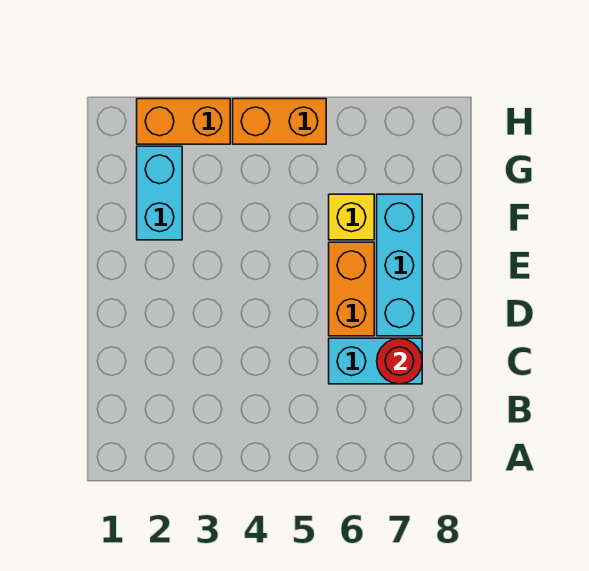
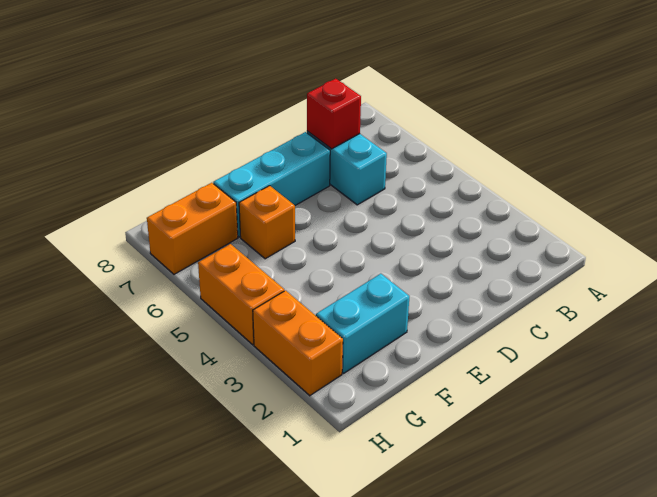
red 1x1 round brick [377,338,422,384] -> red 1x1 brick [307,79,361,149]
orange 1x2 brick [329,242,374,336] -> orange 1x2 brick moved to [147,183,238,274]
yellow 1x1 brick [329,194,374,240] -> orange 1x1 brick [239,186,295,259]

